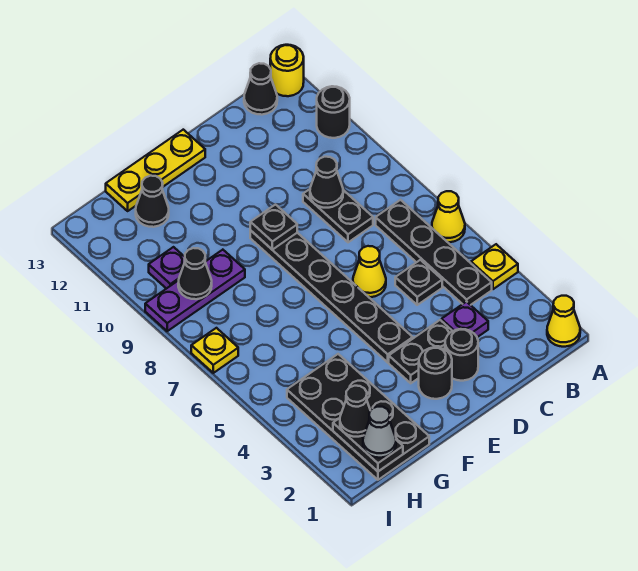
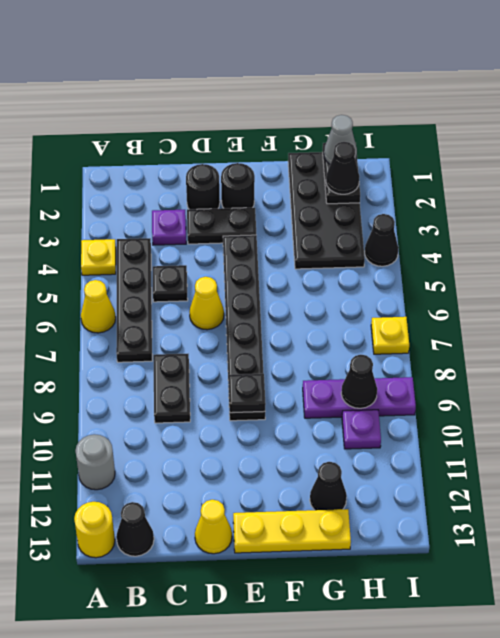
yellow 1x1 cone [547,296,580,347] -> yellow 1x1 cone moved to [195,500,232,554]
black 1x1 round brick [317,86,350,138] -> grey 1x1 round brick [75,434,115,490]
black 1x1 cone [310,157,343,208] -> black 1x1 cone moved to [365,214,399,266]

